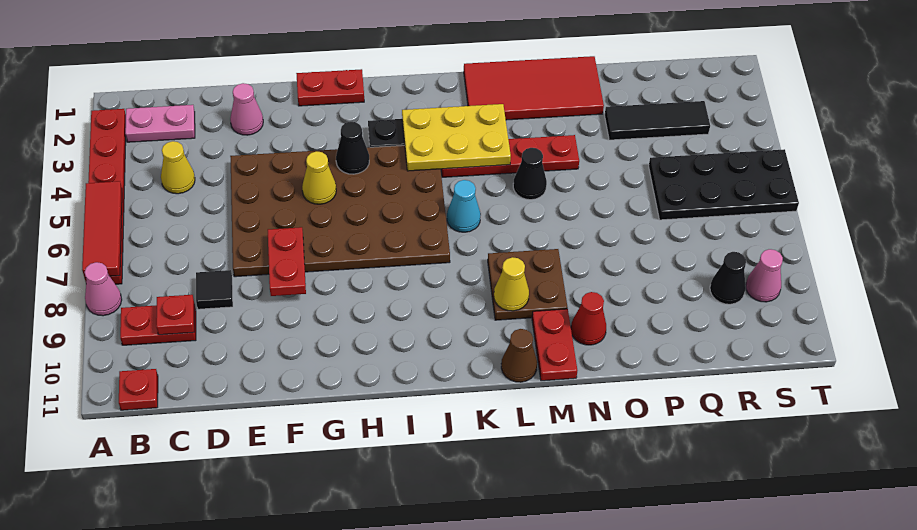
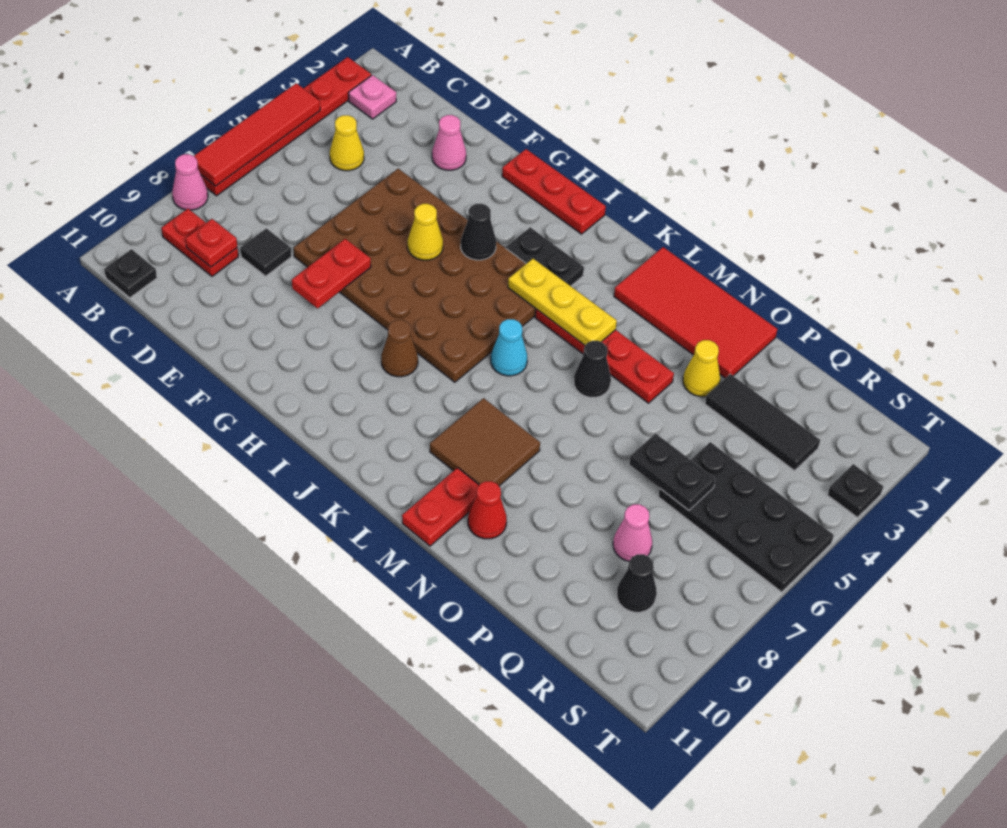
red 1x3 tile [82,181,122,278] -> red 1x4 tile [194,83,320,186]
pink 1x2 plate [125,105,195,142] -> pink 1x1 plate [348,75,396,119]
red 1x1 plate [119,369,158,410] -> black 1x1 plate [104,249,157,298]
red 1x2 plate [296,69,364,106] -> red 1x3 plate [502,149,606,234]
yellow 2x3 plate [402,104,511,171] -> yellow 1x3 plate [508,259,617,345]
brown 2x2 plate [488,249,568,320] -> brown 2x2 tile [430,398,540,486]
yellow 1x1 cone [494,257,529,311] -> yellow 1x1 cone moved to [683,340,720,397]
brown 1x1 cone [501,329,537,382] -> brown 1x1 cone moved to [381,320,418,377]
none -> black 1x2 plate [629,433,715,510]
pink 1x1 cone [746,249,783,302] -> pink 1x1 cone moved to [613,504,652,561]
none -> black 1x1 plate [828,464,883,517]

